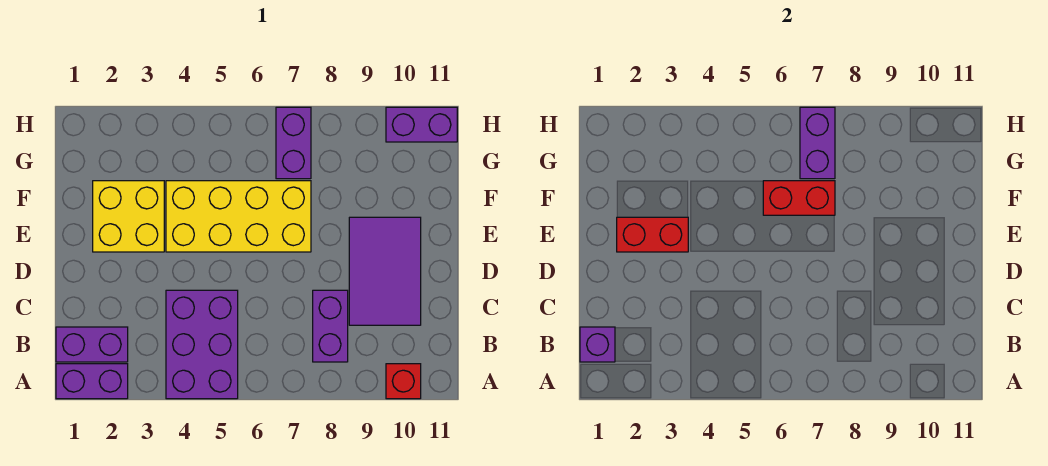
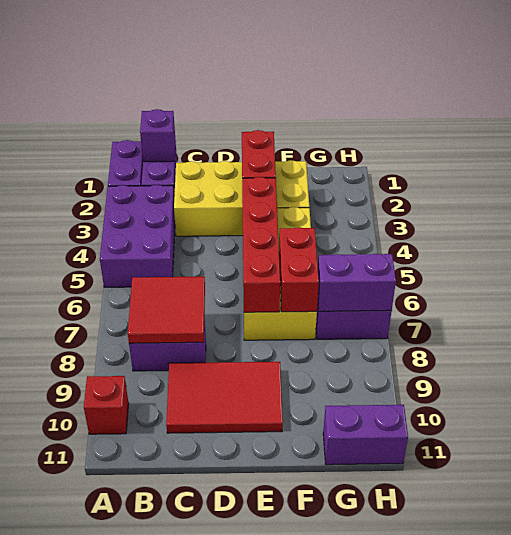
purple 2x3 brick [166,290,238,399] -> purple 2x3 brick turned to [100,185,175,287]
none -> red 2x2 tile [128,277,205,343]
purple 2x3 tile [349,217,421,325] -> red 2x3 tile [166,362,283,433]
yellow 2x2 brick [93,181,164,252] -> yellow 2x4 brick [174,160,309,236]
none -> red 1x4 brick [242,177,280,312]
purple 1x2 brick [386,107,457,142] -> purple 1x2 brick turned to [323,405,408,465]

